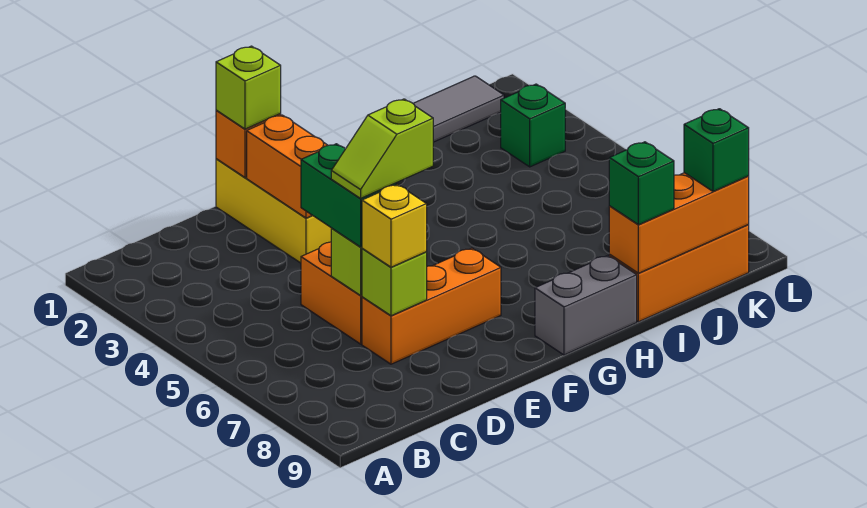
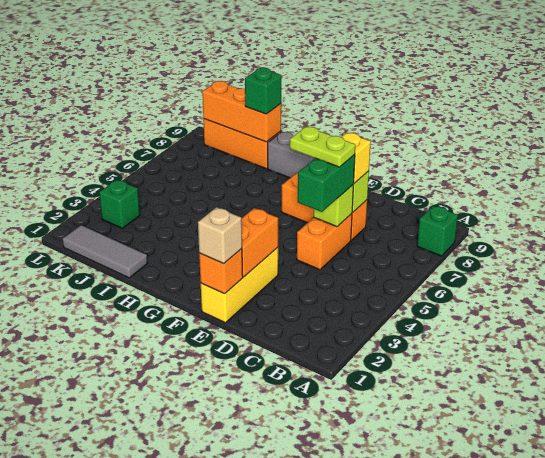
lime 1x2 slope [331,99,433,198] -> lime 1x2 plate [290,127,355,167]
lime 1x1 brick [216,46,281,129] -> tan 1x1 brick [198,207,242,264]
green 1x1 brick [684,109,749,191] -> green 1x1 brick moved to [417,206,458,256]

